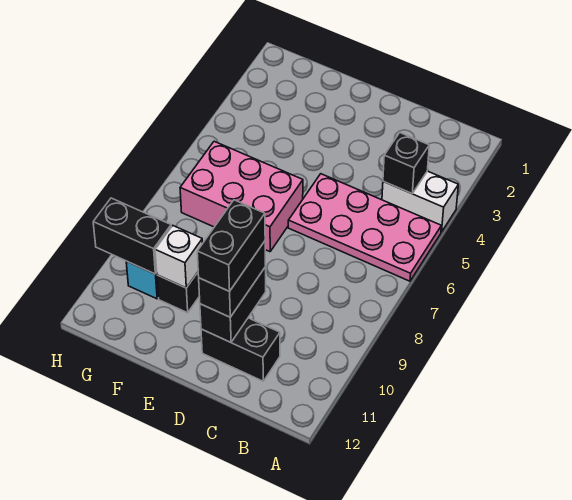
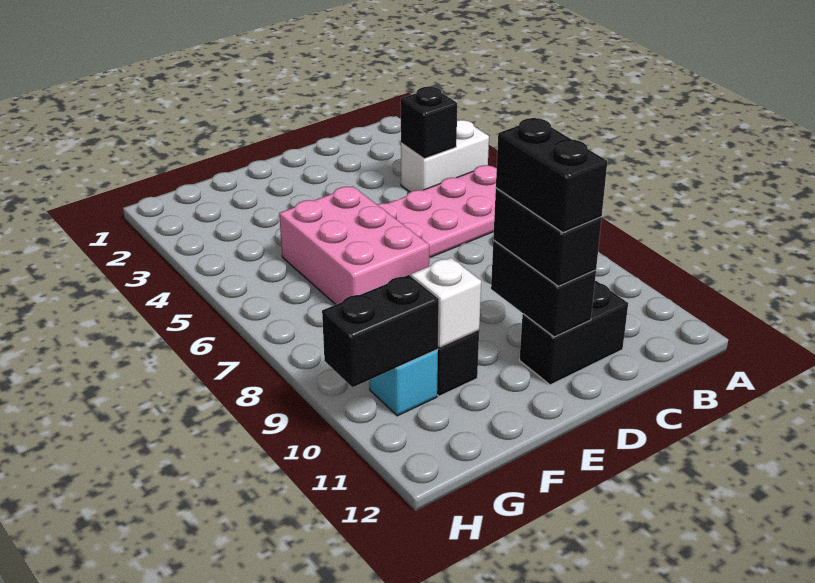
pink 2x3 brick [180,141,303,252] -> pink 2x3 brick turned to [279,186,429,305]

